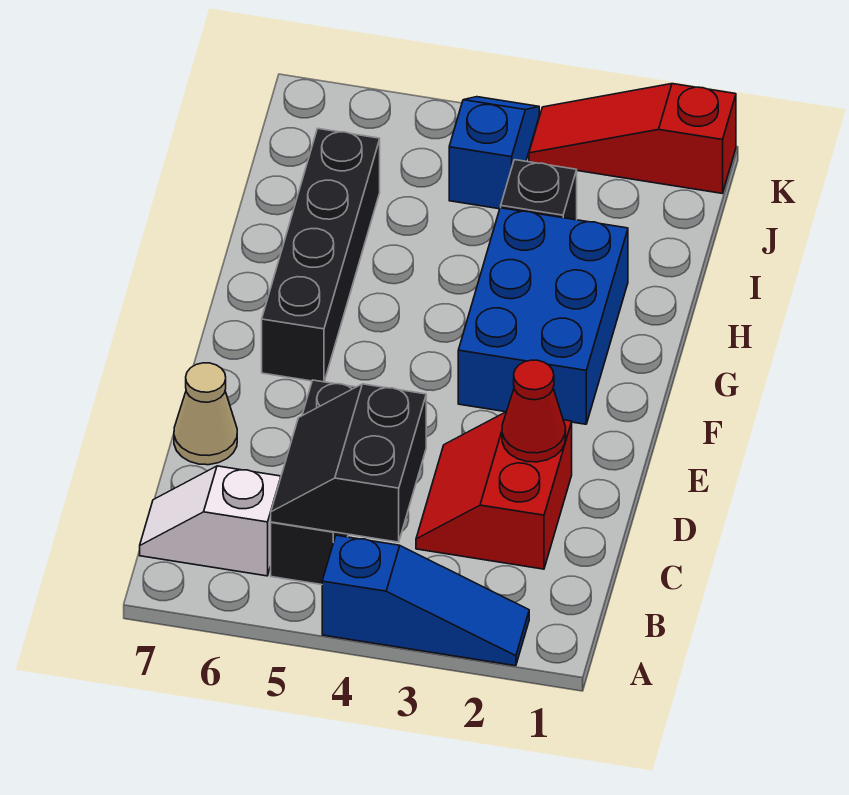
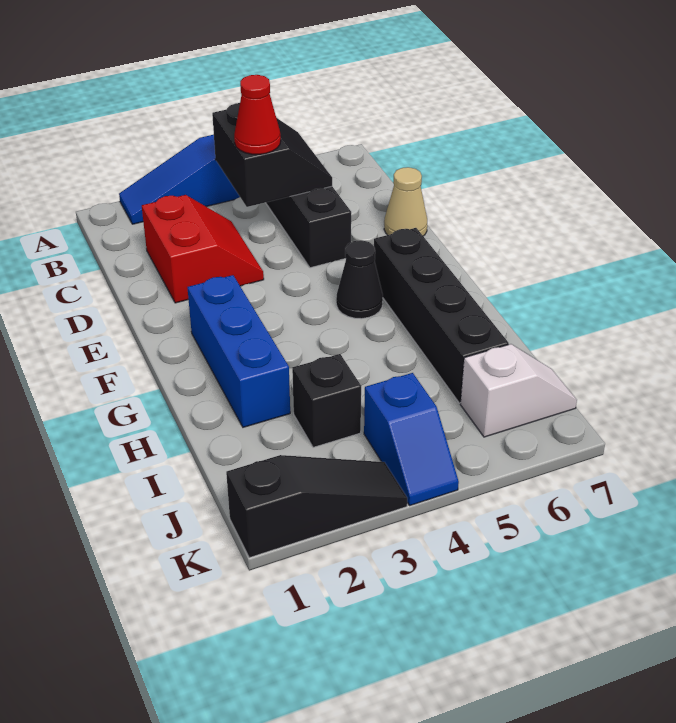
white 1x2 slope [140,466,281,576] -> white 1x2 slope moved to [460,344,577,437]
red 1x1 cone [502,360,566,462] -> red 1x1 cone moved to [234,75,281,154]
blue 2x3 brick [458,208,628,424] -> blue 1x3 brick [187,275,290,427]
none -> black 1x1 cone [336,240,383,319]
red 1x3 slope [529,84,736,193] -> black 1x3 slope [226,455,407,558]

